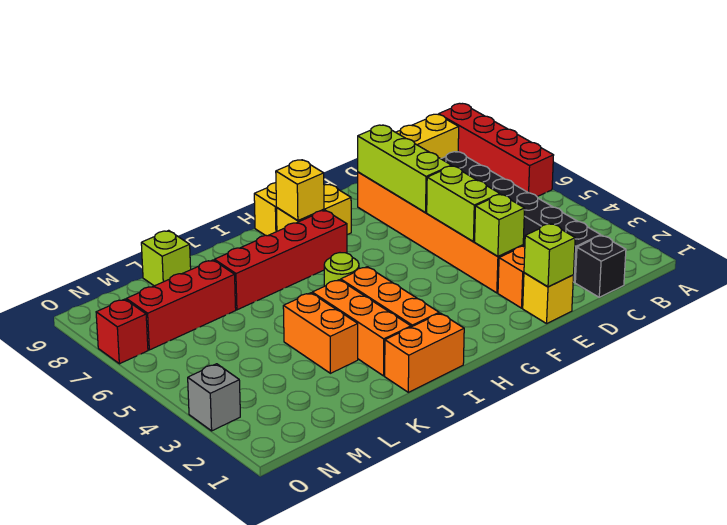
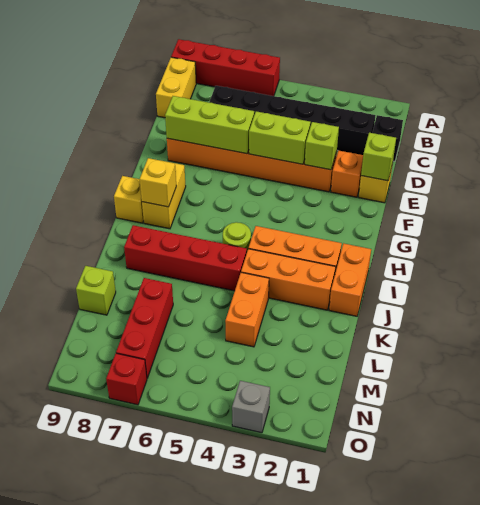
red 1x4 brick [214,210,347,310] -> red 1x4 brick turned to [124,225,247,291]
orange 1x2 brick [283,293,358,373] -> orange 1x2 brick turned to [225,272,269,347]

